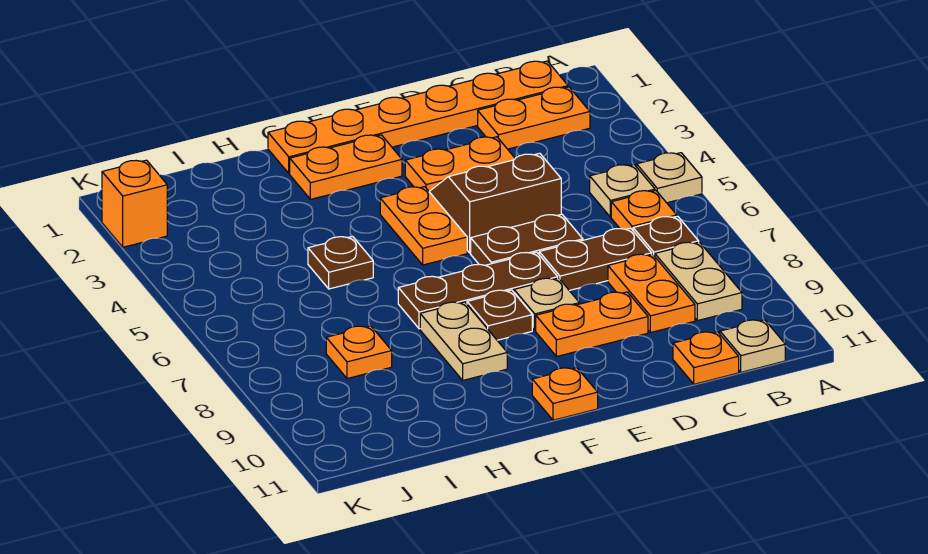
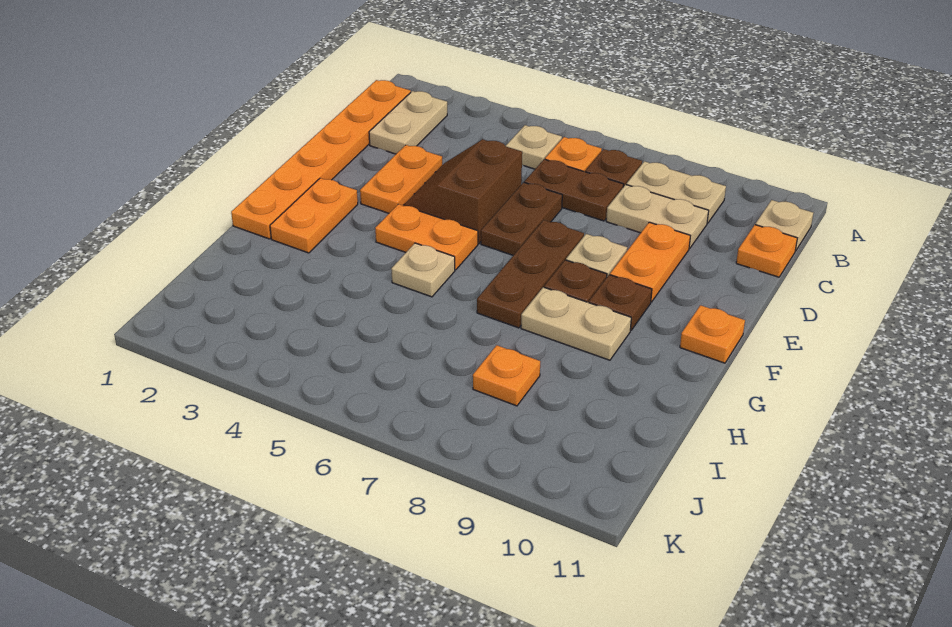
tan 1x1 plate [637,153,702,203] -> tan 1x1 plate moved to [391,243,455,297]
orange 1x2 plate [478,87,590,149] -> tan 1x2 plate [369,91,447,154]
brown 1x2 plate [539,228,652,291] -> brown 1x2 plate turned to [524,159,624,221]
orange 1x2 plate [608,254,695,333] -> tan 1x2 plate [606,185,709,249]
brown 1x1 plate [308,236,373,289] -> brown 1x1 plate moved to [589,275,652,331]
orange 1x1 brick [102,160,167,247] -> none

